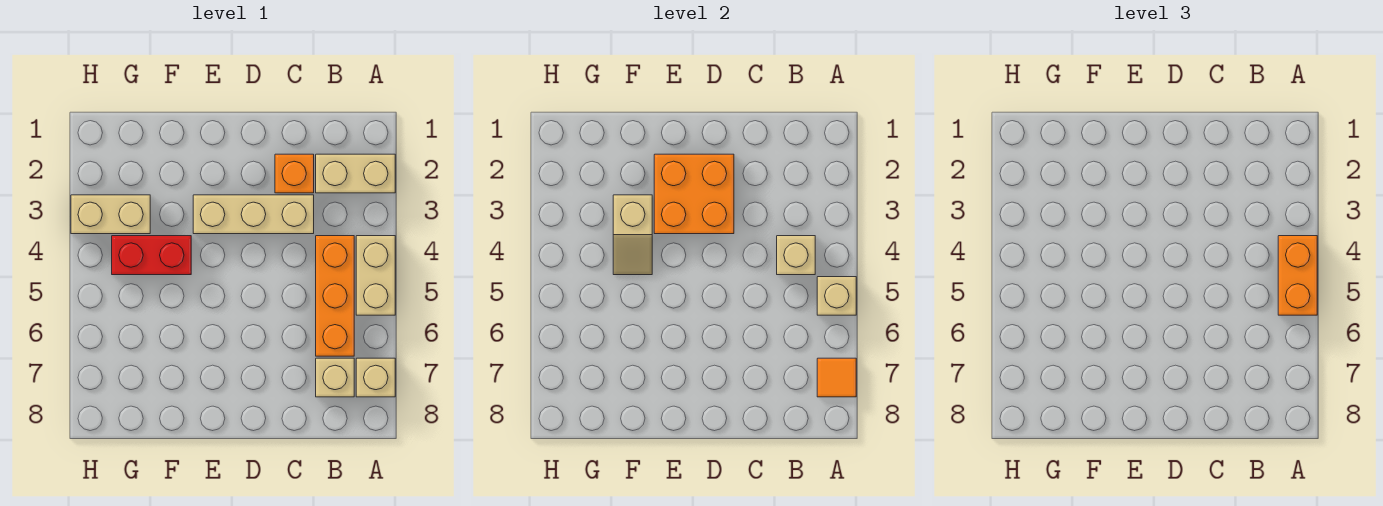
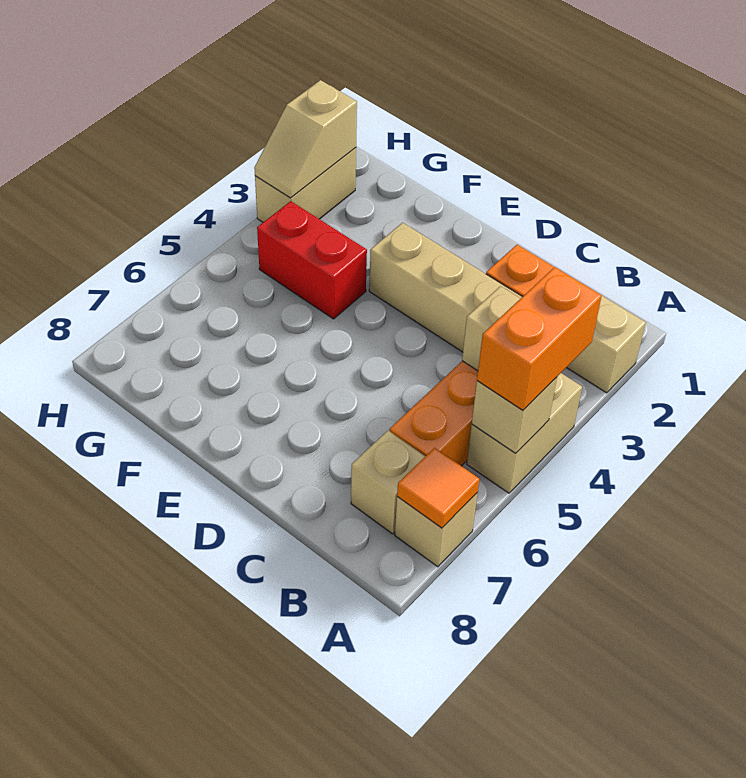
orange 2x2 brick [654,154,734,234] -> none
tan 1x2 slope [613,195,652,275] -> tan 1x2 slope moved to [254,80,357,198]
tan 1x2 brick [71,195,150,234] -> tan 1x2 brick turned to [255,148,356,222]

